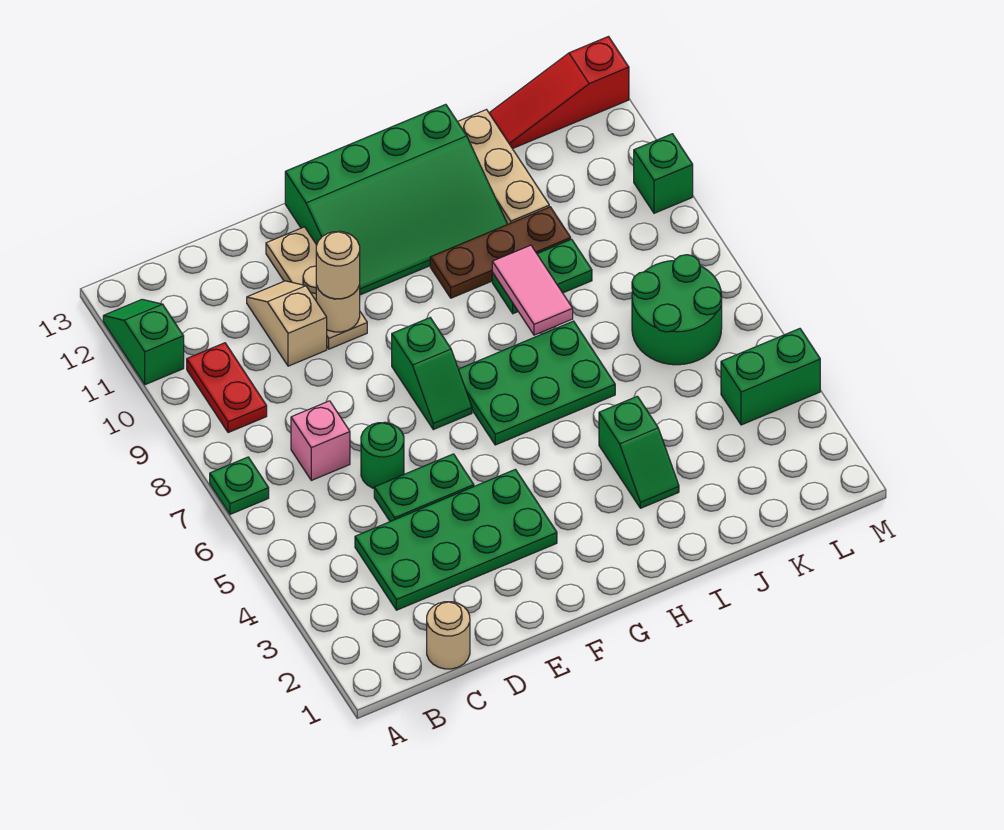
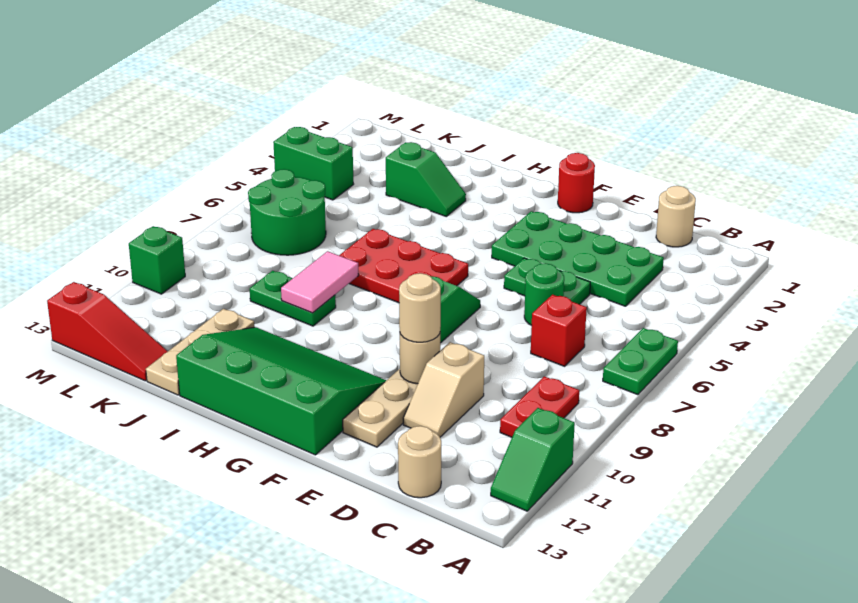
green 1x1 plate [210,457,269,514] -> green 1x2 plate [603,328,678,395]
pink 1x1 brick [291,401,350,480] -> red 1x1 brick [531,295,587,366]
none -> tan 1x1 round brick [398,426,441,498]
none -> red 1x1 round brick [558,153,595,213]
green 2x3 plate [458,321,615,445] -> red 2x3 plate [339,229,468,303]
brown 1x3 plate [430,207,571,298] -> none
green 1x2 slope [599,396,679,508] -> green 1x2 slope turned to [386,142,466,216]

